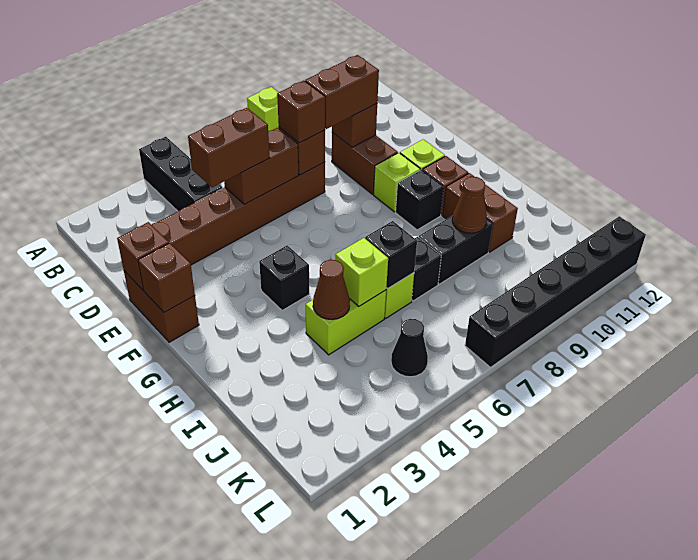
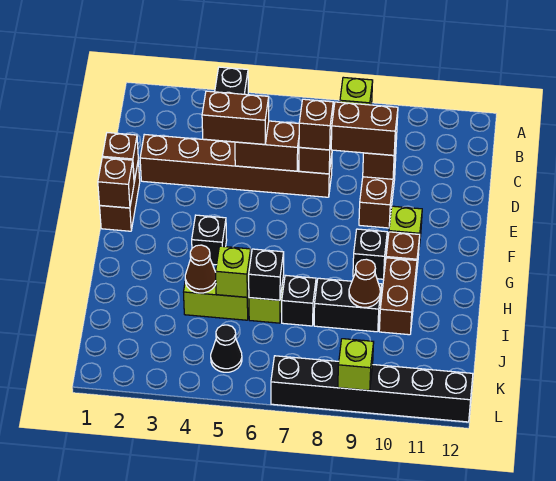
lime 1x1 brick [374,153,420,212] -> lime 1x1 brick moved to [338,339,374,390]

